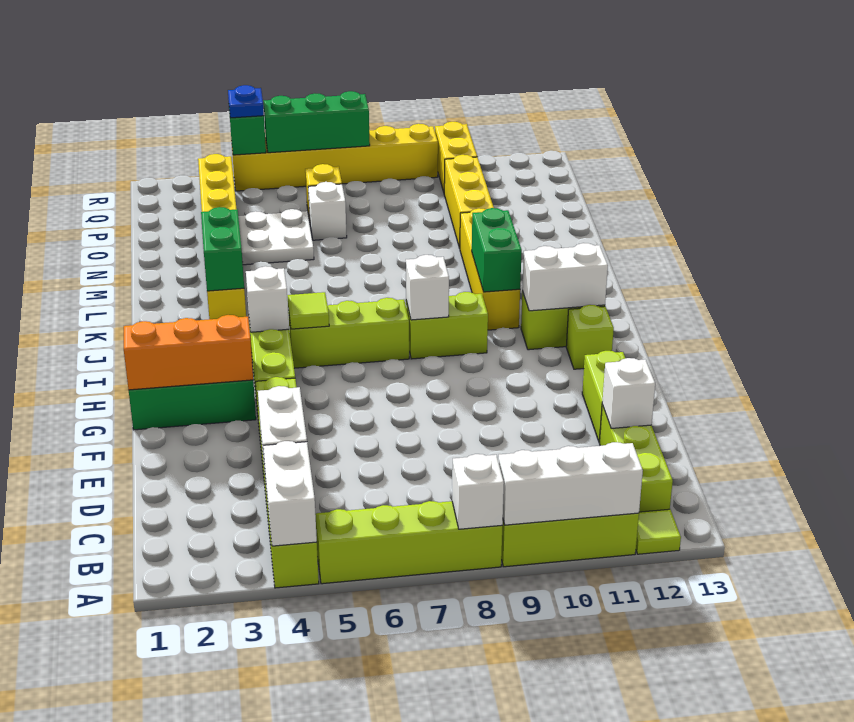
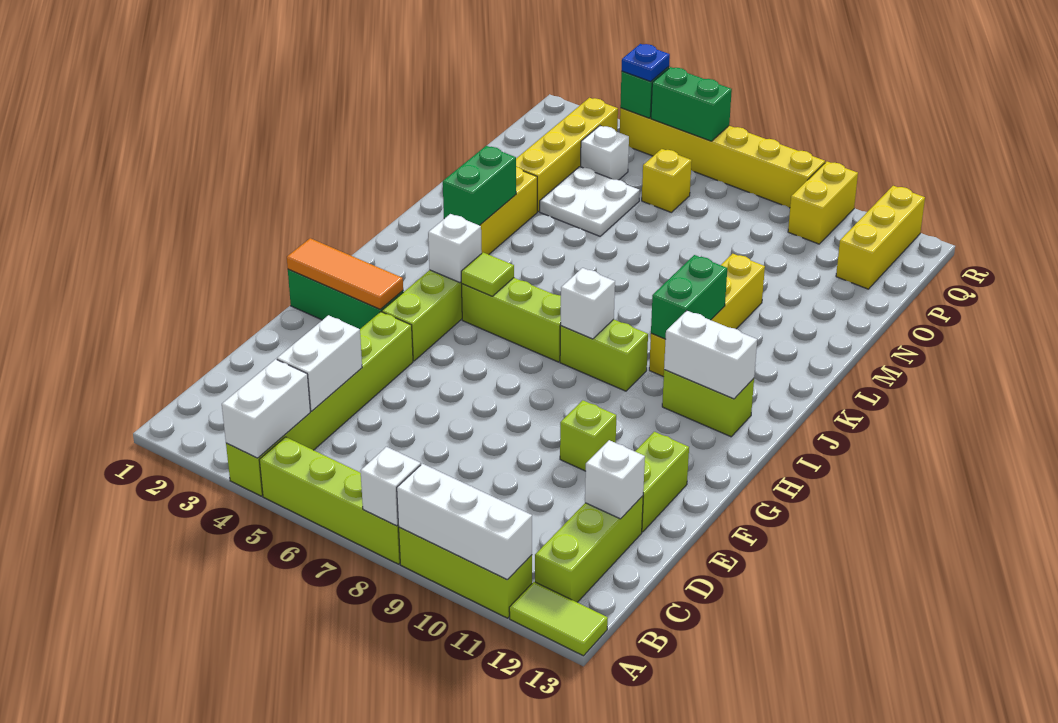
lime 1x1 tile [636,509,681,554] -> lime 1x2 tile [509,582,608,656]
orange 1x3 brick [124,315,253,390] -> orange 1x3 tile [287,238,403,309]
lime 1x1 brick [566,305,614,369] -> lime 1x1 brick moved to [560,400,616,471]
yellow 1x3 brick [444,155,494,248] -> yellow 1x3 brick moved to [836,186,925,289]
white 1x1 brick [308,182,347,240] -> white 1x1 brick moved to [581,126,629,180]
green 1x3 brick [264,91,370,153] -> green 1x2 brick [651,67,732,141]

